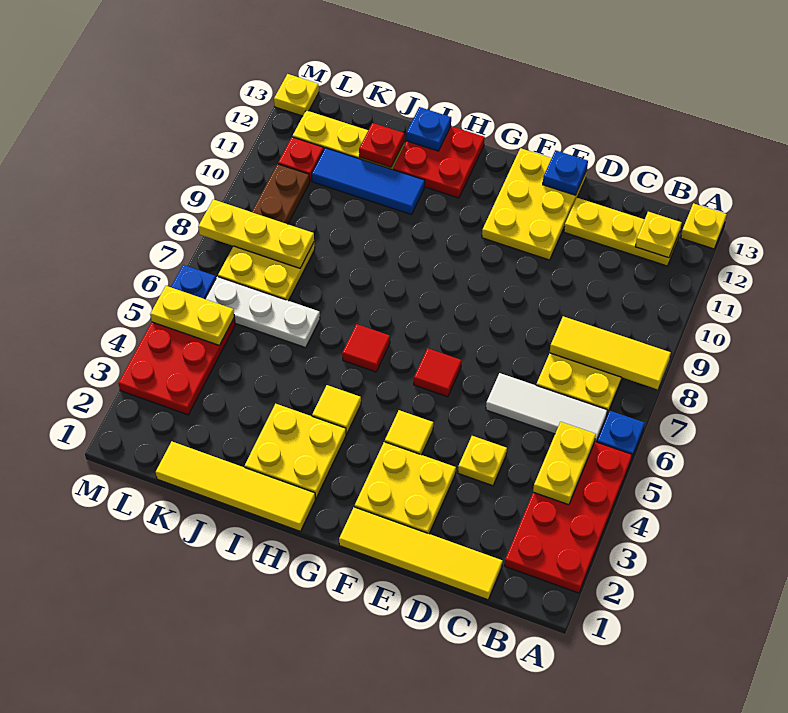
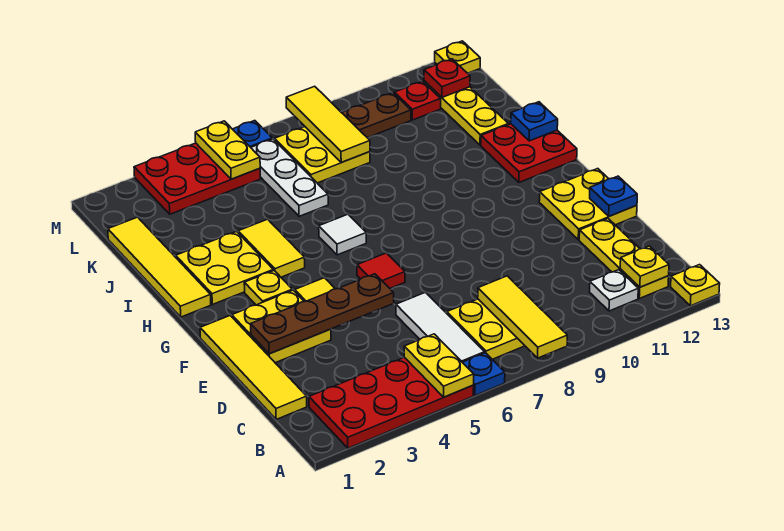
yellow 1x2 plate [533,422,596,505] -> yellow 1x2 plate turned to [404,334,474,397]
none -> white 1x1 plate [590,270,638,311]
yellow 1x1 plate [458,436,507,486] -> yellow 1x1 plate moved to [244,271,292,305]
none -> brown 1x4 plate [251,274,394,354]
yellow 2x3 plate [482,148,587,260] -> yellow 2x2 plate [539,169,637,240]
yellow 1x1 tile [312,385,361,434] -> yellow 1x2 tile [238,219,305,277]
red 1x1 tile [342,324,390,372] -> white 1x1 tile [319,214,366,255]
blue 1x3 tile [312,148,425,215] -> none
red 1x1 plate [359,123,404,167] -> red 1x1 plate moved to [424,59,470,97]
yellow 1x3 plate [198,199,314,268] -> yellow 1x3 tile [286,86,370,162]

